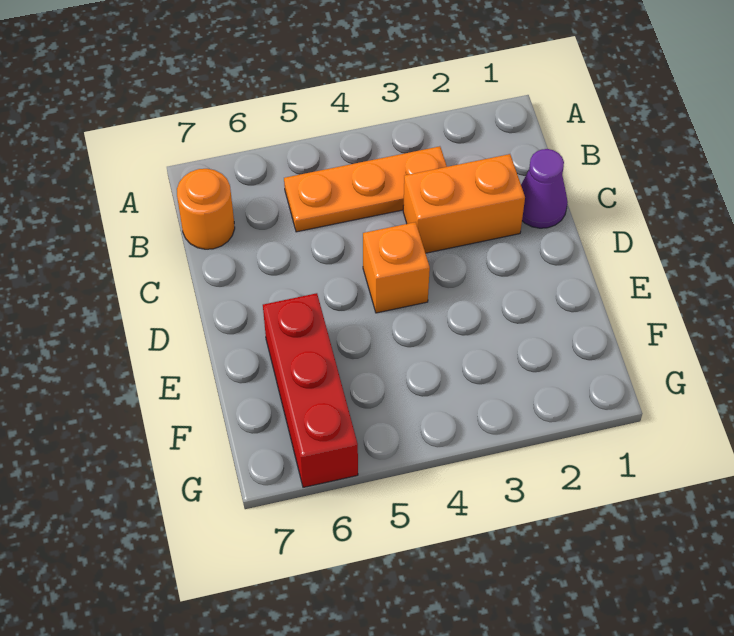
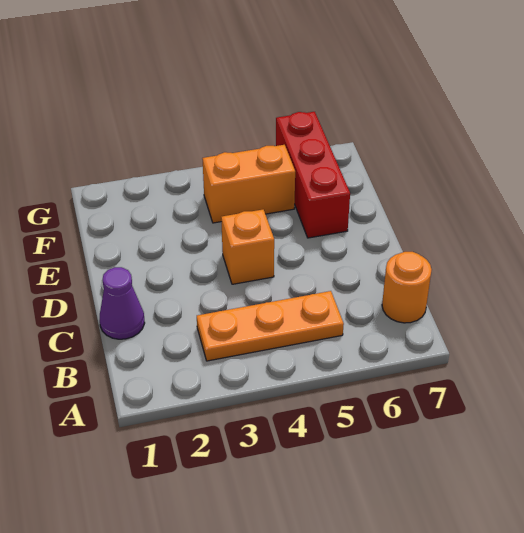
orange 1x2 brick [403,154,525,253] -> orange 1x2 brick moved to [202,145,295,223]

